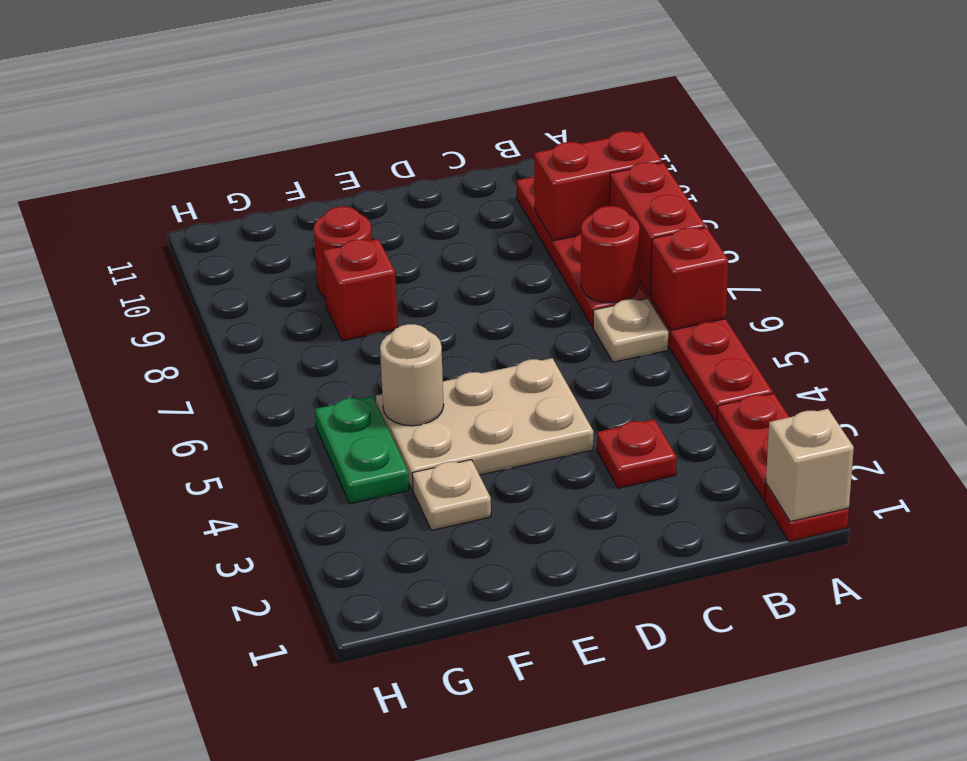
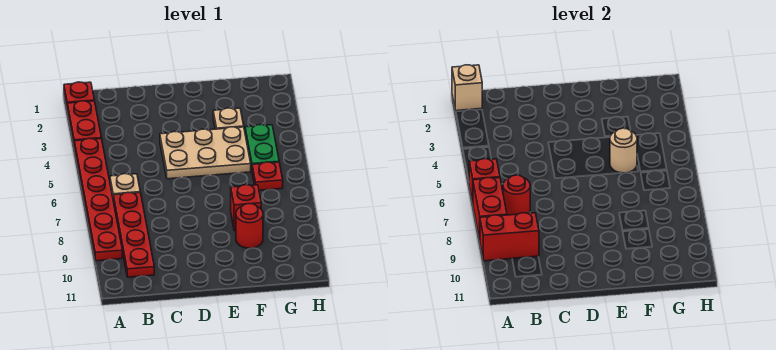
red 1x1 plate [597,419,676,488] -> red 1x1 plate moved to [252,162,283,190]

